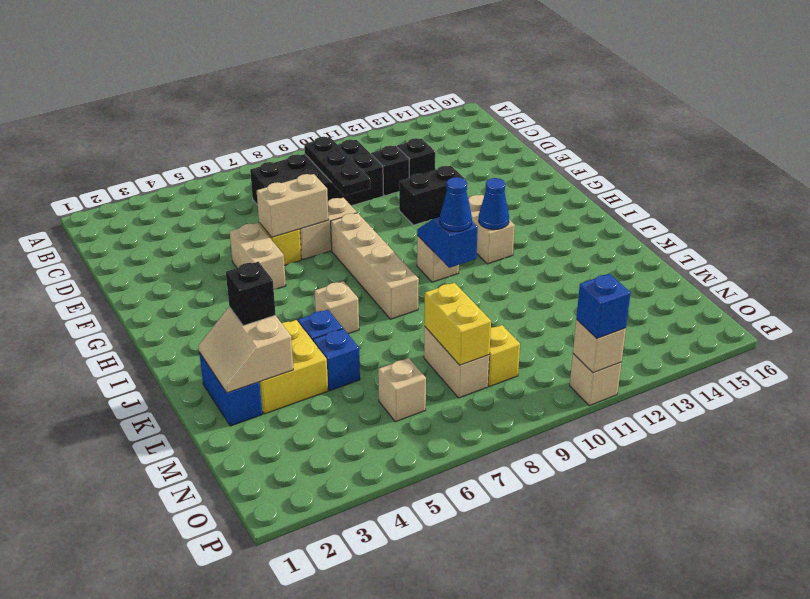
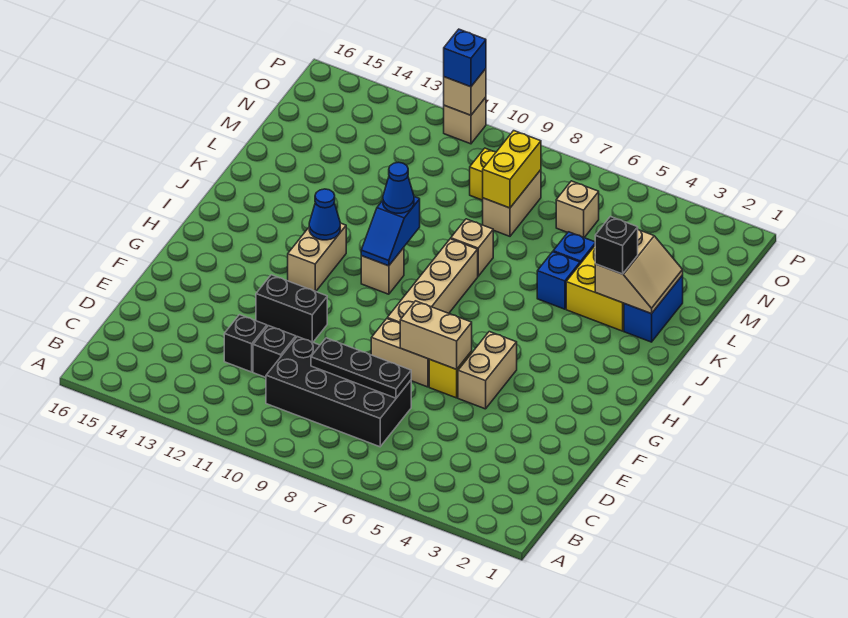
black 1x3 plate [304,137,370,196] -> black 1x3 plate turned to [311,338,411,398]
tan 1x1 brick [315,281,359,334] -> tan 1x1 brick moved to [451,219,493,276]

